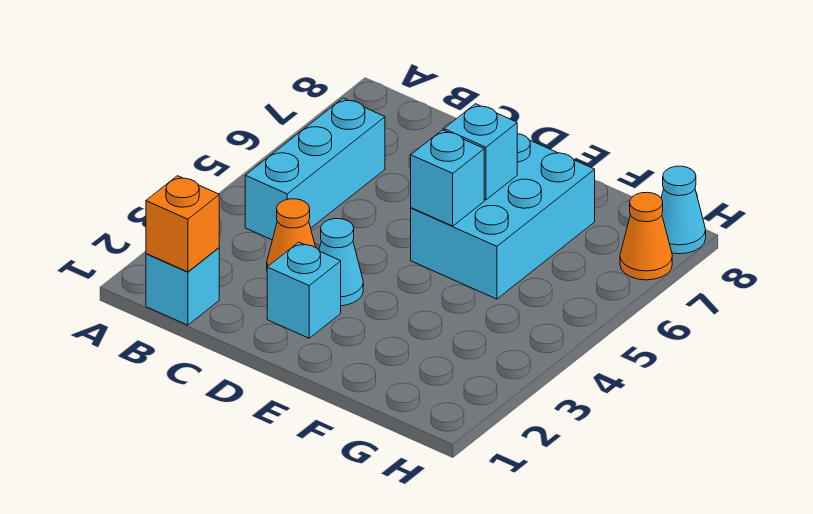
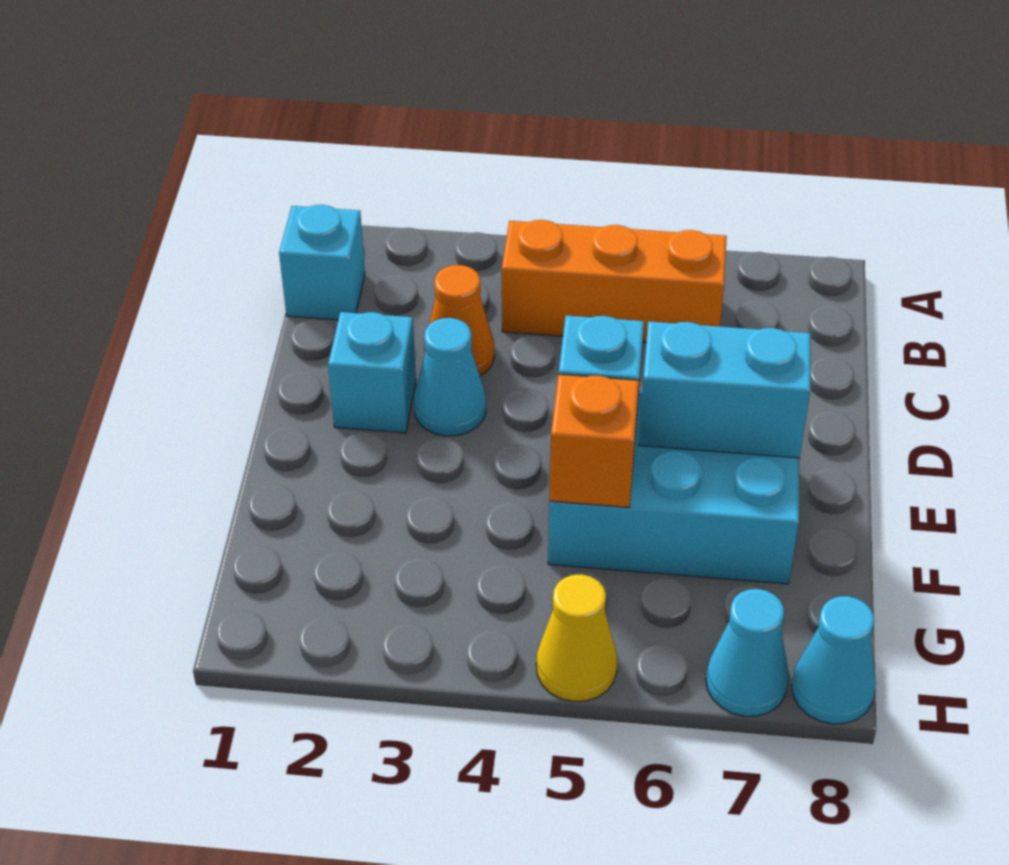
orange 1x1 brick [146,176,219,272] -> orange 1x1 brick moved to [550,374,639,507]
cyan 1x3 brick [245,98,385,240] -> orange 1x3 brick [502,220,727,342]
cyan 1x1 brick [444,104,517,200] -> cyan 1x2 brick [639,321,811,458]
none -> yellow 1x1 cone [536,574,618,701]
orange 1x1 cone [620,192,672,280] -> cyan 1x1 cone [706,589,789,716]

